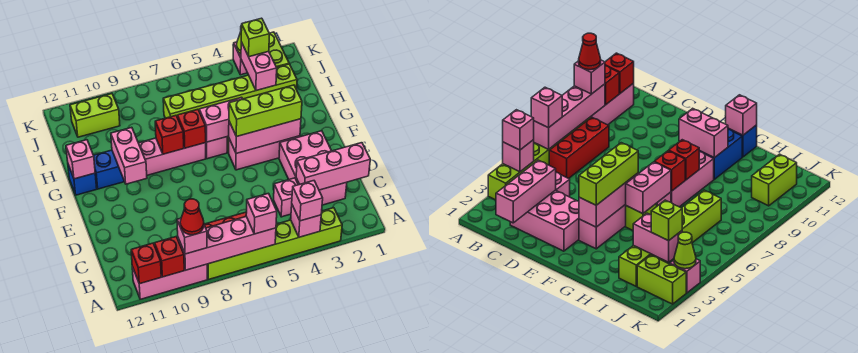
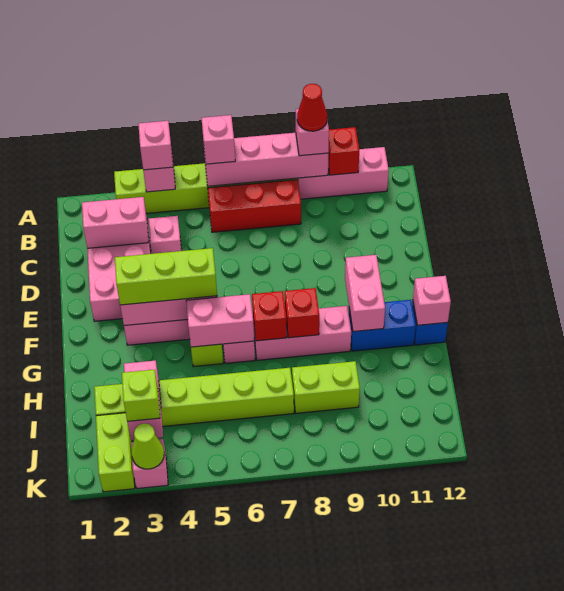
red 1x1 brick [131,243,161,284] -> none
pink 1x3 brick [296,143,370,190] -> pink 1x2 brick [82,197,149,248]
lime 1x2 brick [70,94,120,137] -> lime 1x2 brick moved to [292,361,360,413]

